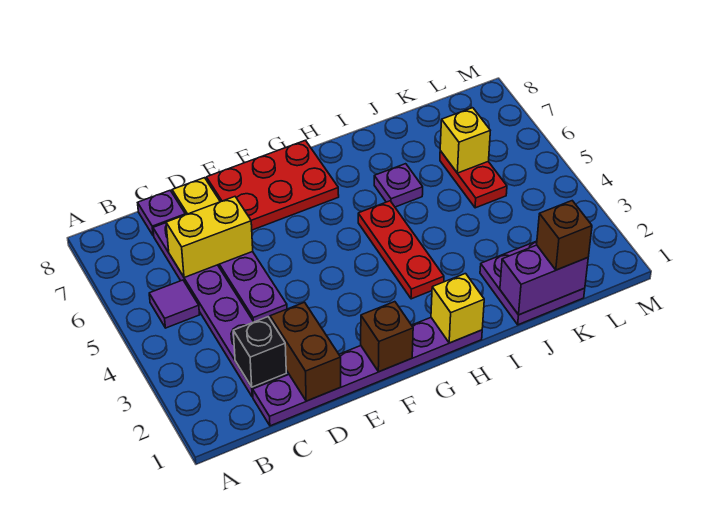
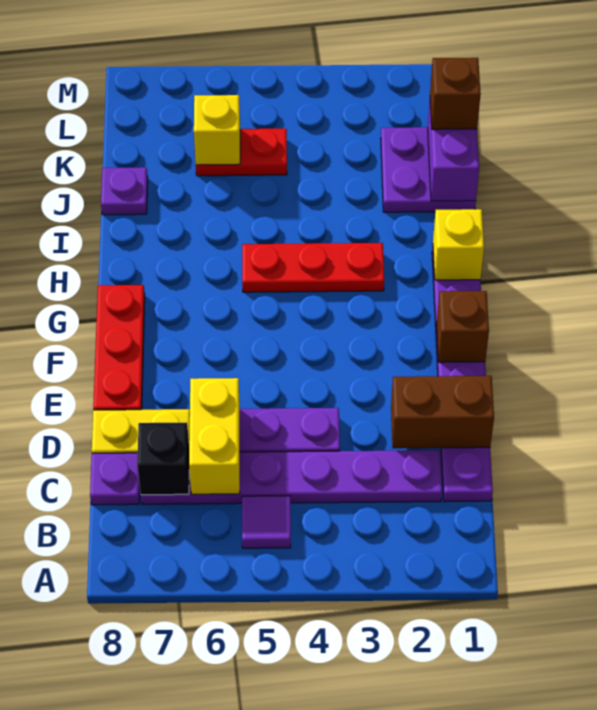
black 1x1 brick [233,317,286,387] -> black 1x1 brick moved to [137,422,189,495]
red 2x3 plate [206,140,339,230] -> red 1x3 plate [93,285,145,410]
purple 1x1 plate [374,164,423,207] -> purple 1x1 plate moved to [101,167,148,215]

